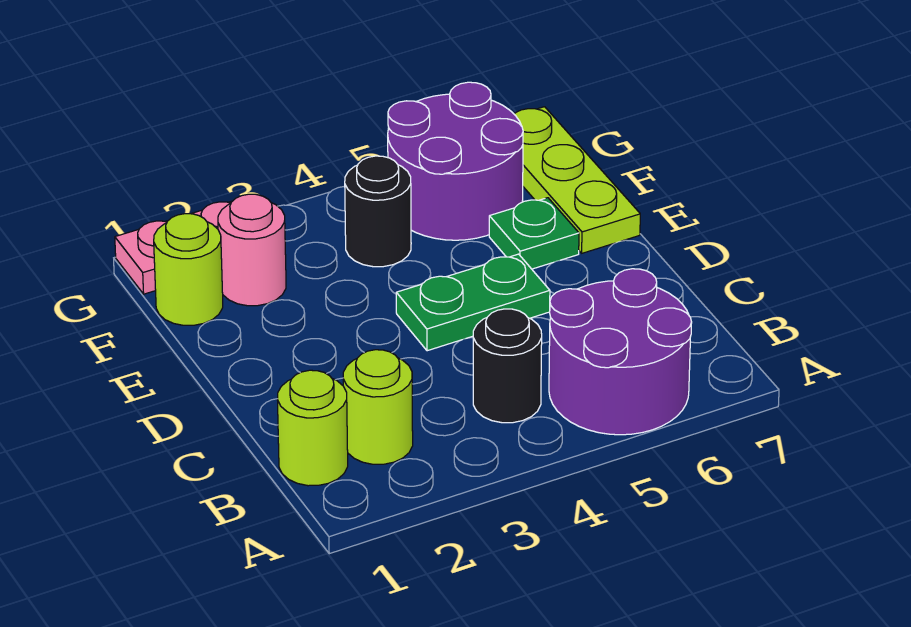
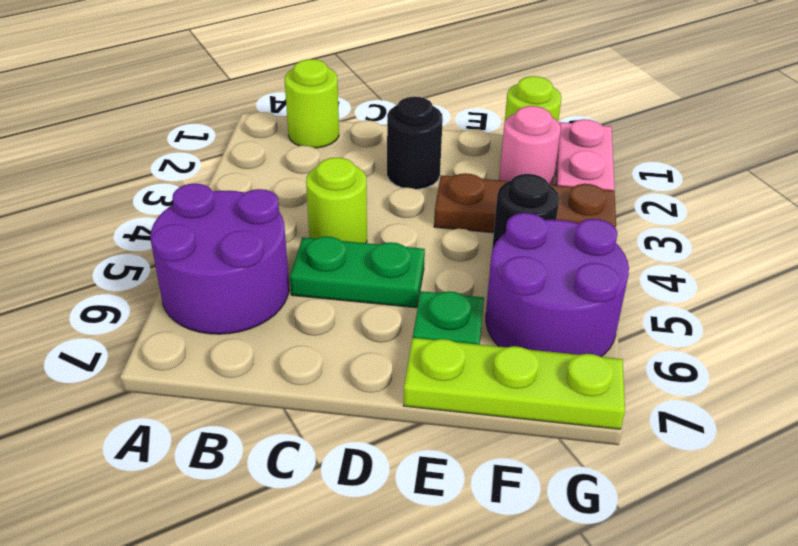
lime 1x1 round brick [343,350,413,464] -> lime 1x1 round brick moved to [306,158,367,243]
black 1x1 round brick [473,309,542,423] -> black 1x1 round brick moved to [387,97,443,189]
green 1x2 plate [396,254,550,351] -> green 1x2 plate turned to [290,236,425,308]
none -> brown 1x3 plate [434,173,616,233]

